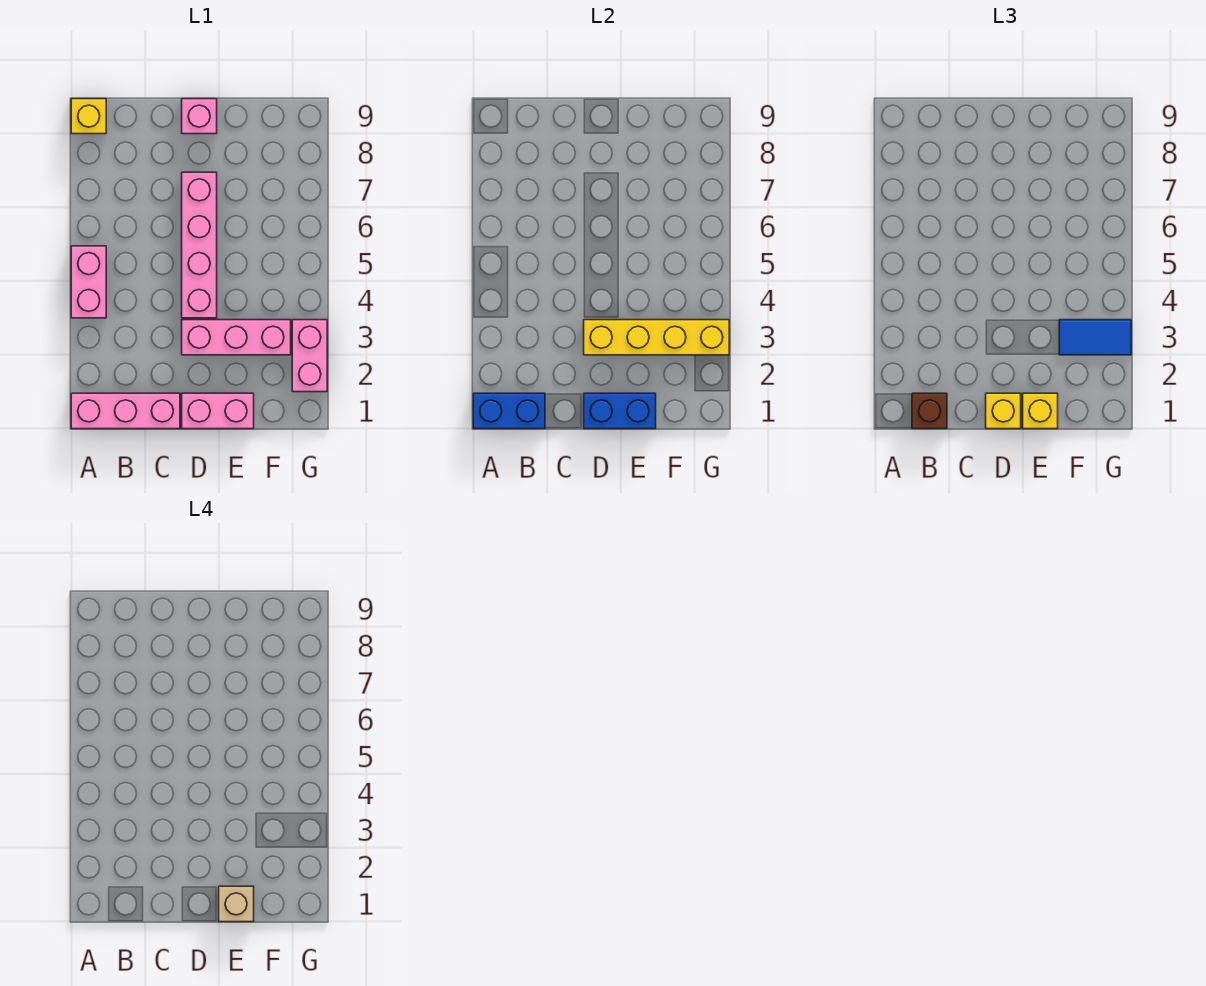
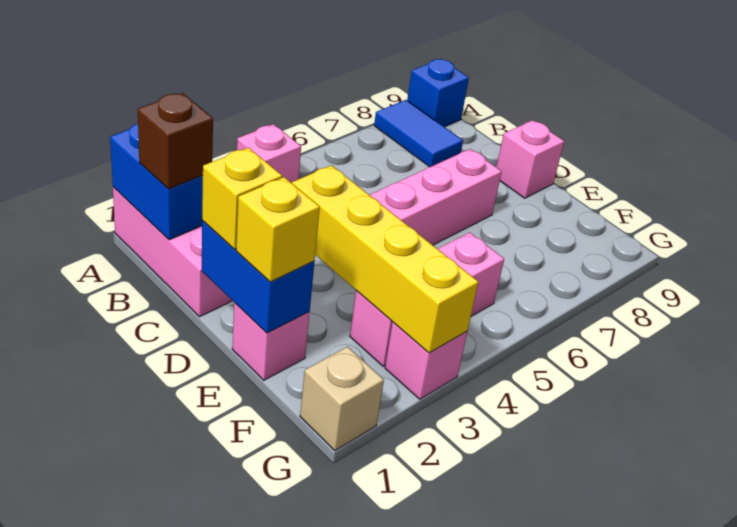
pink 1x2 brick [71,246,106,318] -> pink 1x1 brick [237,124,301,183]
yellow 1x1 brick [71,99,106,134] -> blue 1x1 brick [407,59,469,127]
pink 1x2 brick [182,393,254,429] -> pink 1x1 brick [232,303,310,380]
pink 1x3 brick [182,320,291,355] -> pink 1x3 brick turned to [350,232,504,366]
tan 1x1 brick [219,886,254,922] -> tan 1x1 brick moved to [300,347,384,451]
blue 1x2 tile [1059,320,1131,355] -> blue 1x2 tile moved to [374,100,463,167]
pink 1x2 brick [292,320,327,392] -> pink 1x1 brick [385,322,467,399]

